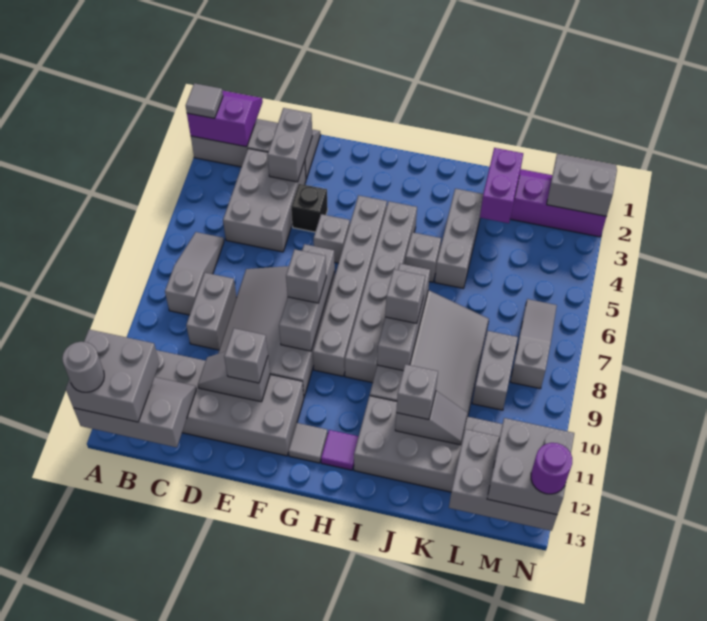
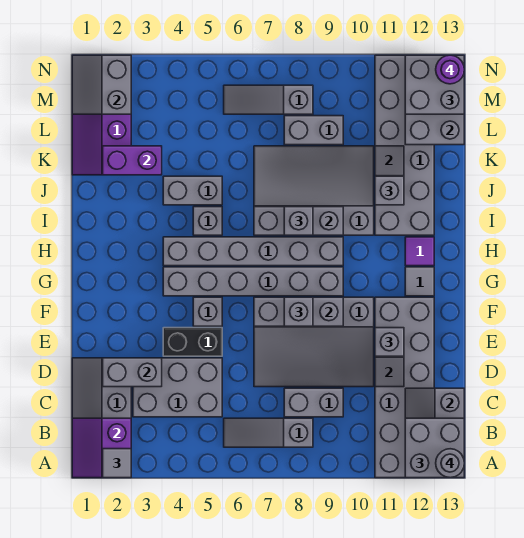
black 1x1 brick [291,184,328,232] -> black 1x2 brick [163,328,222,356]
grey 1x3 brick [435,189,483,288] -> grey 1x2 brick [163,176,222,205]

